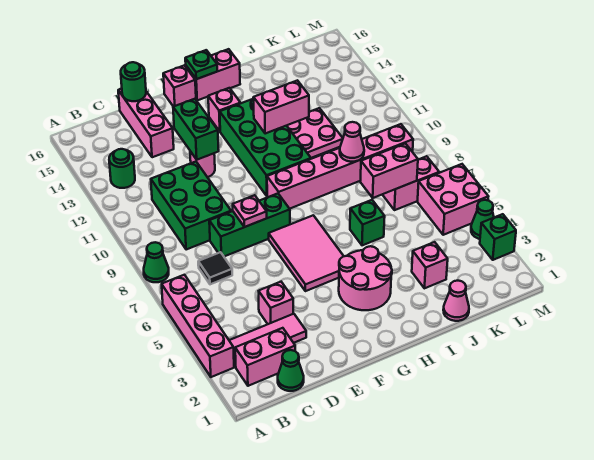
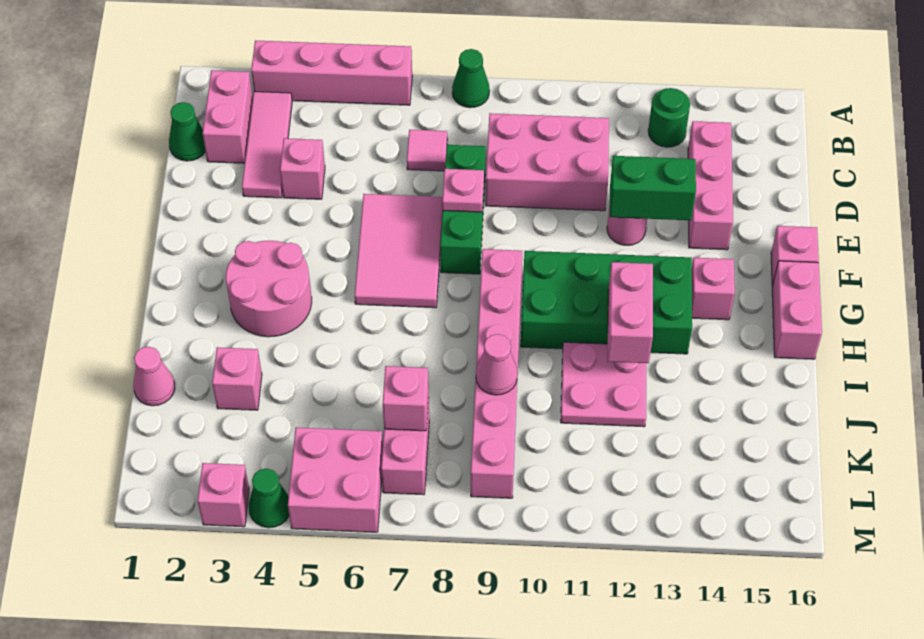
black 1x1 tile [198,252,232,284] -> pink 1x1 tile [407,130,447,171]
green 2x3 brick [151,162,231,250] -> pink 2x3 brick [486,113,609,211]
pink 1x3 brick [118,89,174,157] -> pink 1x3 brick turned to [688,121,733,250]
green 1x1 round brick [121,62,146,101] -> none
pink 2x3 tile [269,215,344,291] -> pink 2x3 tile turned to [355,194,443,308]
green 1x1 plate [185,50,217,79] -> none
green 1x1 brick [350,200,385,245] -> none
pink 1x2 brick [360,144,418,198] -> pink 1x1 brick [383,366,429,431]
green 1x1 brick [480,214,516,260] -> pink 1x1 brick [198,463,249,527]

